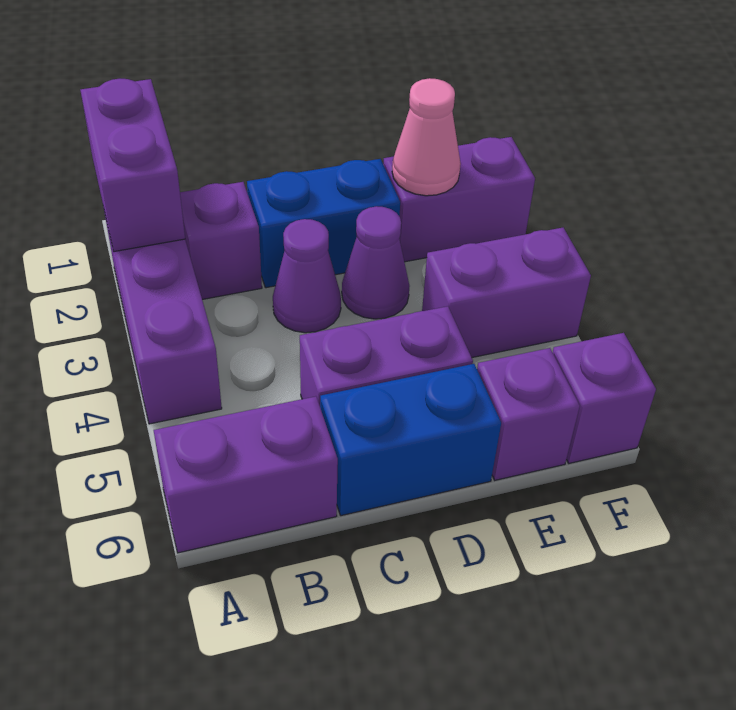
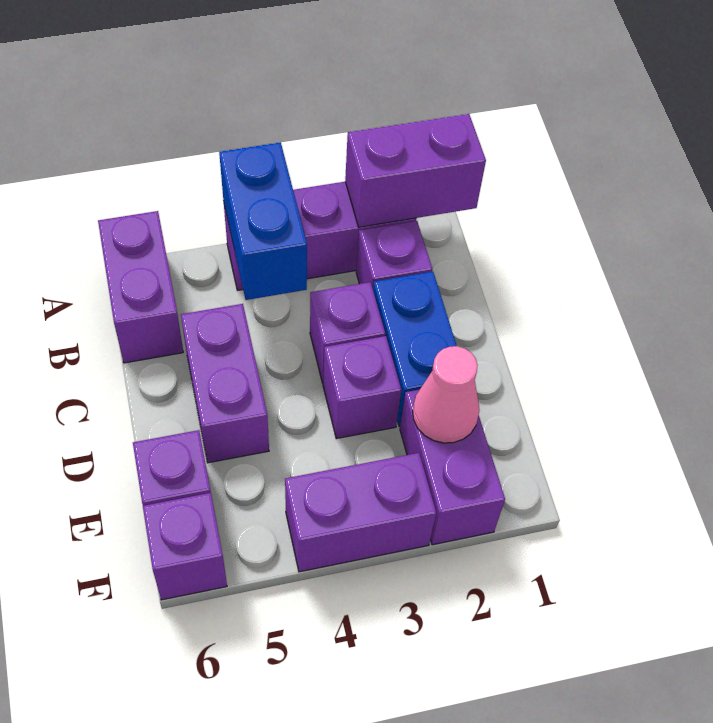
purple 1x1 cone [273,219,341,333] -> purple 1x1 brick [310,282,385,383]
blue 1x2 brick [320,364,501,516] -> blue 1x2 brick moved to [219,142,307,300]
purple 1x1 cone [342,206,409,319] -> purple 1x1 brick [323,336,401,439]
purple 1x2 brick [422,228,591,357] -> purple 1x2 brick turned to [285,453,436,572]

